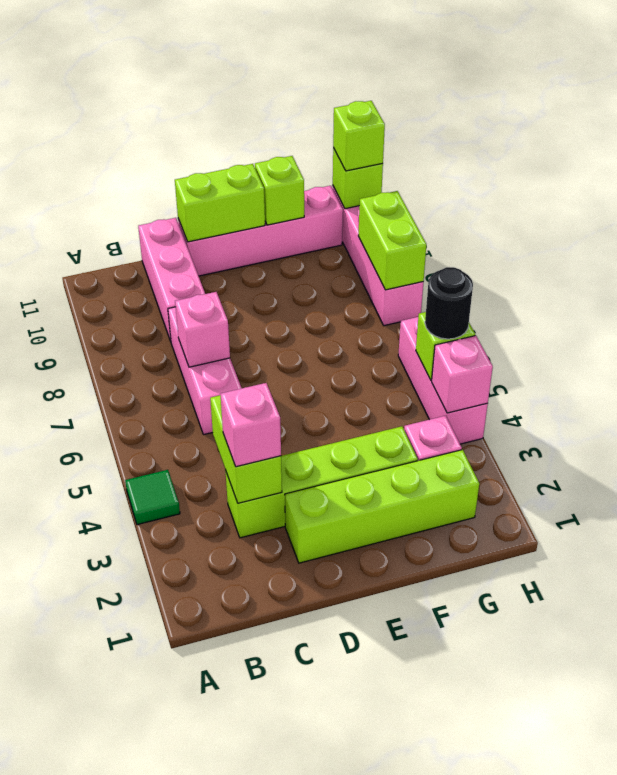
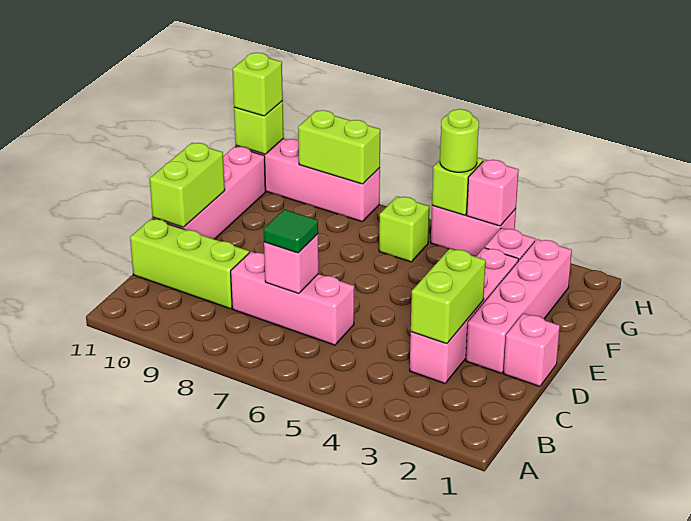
green 1x1 tile [125,470,180,525] -> green 1x1 tile moved to [264,209,318,253]
lime 1x4 brick [225,426,418,538] -> pink 1x4 brick [410,248,519,383]
lime 1x2 brick [210,395,282,503] -> lime 1x2 brick turned to [411,249,486,344]
pink 1x1 brick [220,383,281,467] -> pink 1x1 brick moved to [504,313,560,386]
pink 1x3 brick [138,218,205,341] -> lime 1x3 brick [130,219,249,309]
lime 1x4 brick [285,450,479,563] -> pink 1x4 brick [466,239,572,373]
lime 1x1 brick [255,156,304,225] -> lime 1x1 brick moved to [379,196,429,262]
pink 1x3 brick [398,317,488,444] -> pink 1x2 brick [431,206,516,257]
black 1x1 round brick [425,267,473,339] -> lime 1x1 round brick [440,109,479,172]

